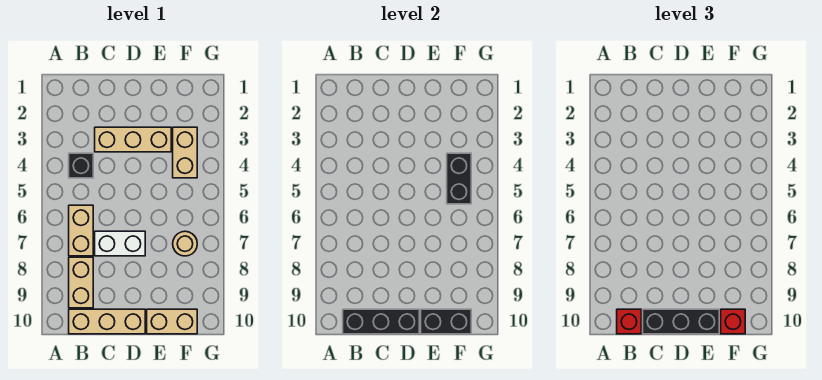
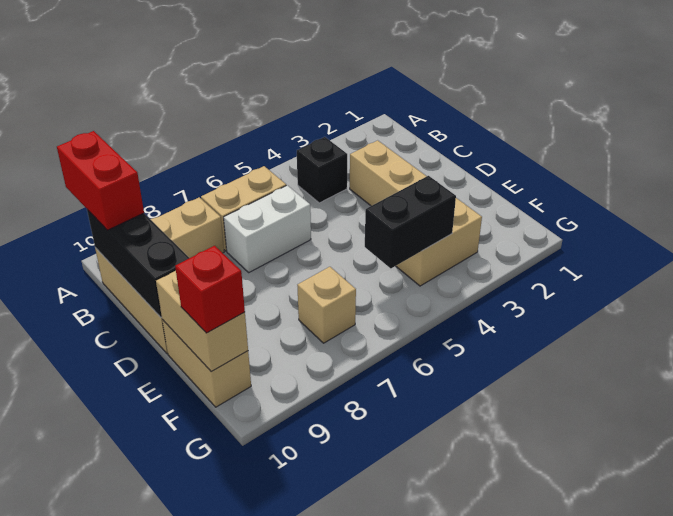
red 1x1 brick [617,309,641,334] -> red 1x2 brick [57,131,144,230]
white 1x2 brick [95,231,145,256] -> white 1x2 brick turned to [224,185,311,272]
black 1x3 brick [643,309,719,334] -> none
black 1x2 brick [421,309,471,334] -> tan 1x2 brick [156,271,248,372]
tan 1x1 round brick [173,231,197,256] -> tan 1x1 brick [297,267,356,343]

